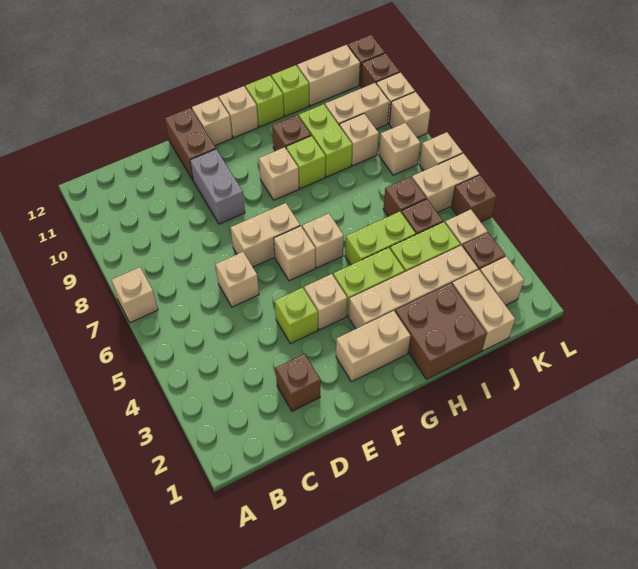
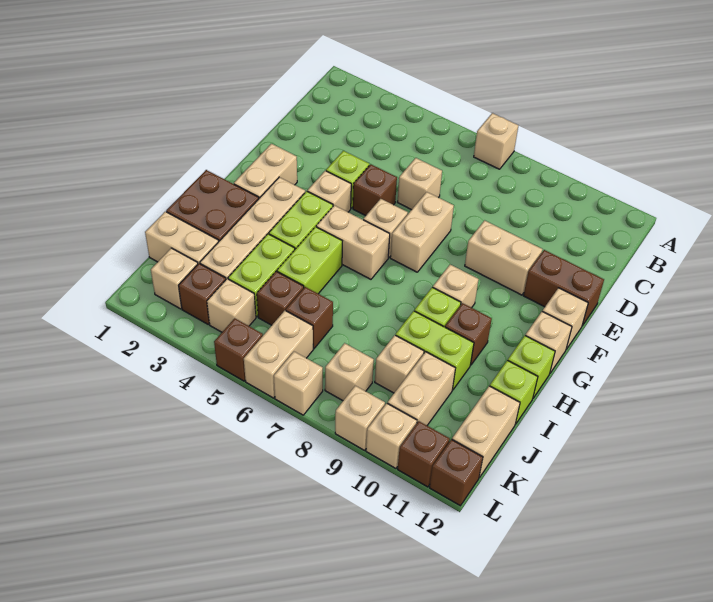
brown 1x1 brick [276,354,321,411] -> brown 1x1 brick moved to [353,164,397,216]
grey 1x2 brick [190,149,245,224] -> tan 1x2 brick [465,220,542,295]
tan 1x1 brick [302,213,344,268] -> tan 1x2 brick [316,205,390,279]

